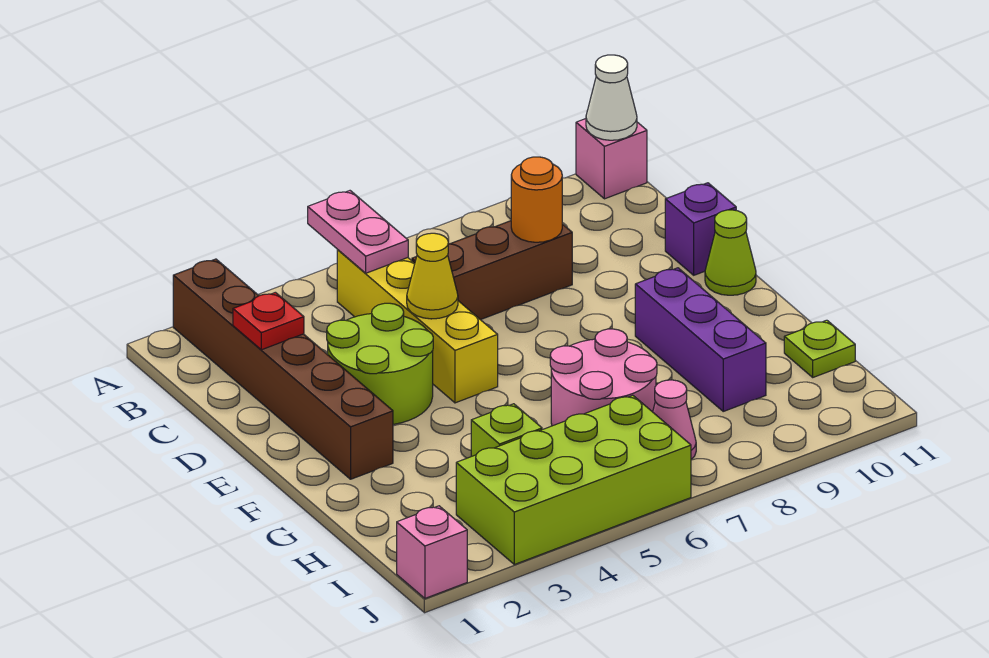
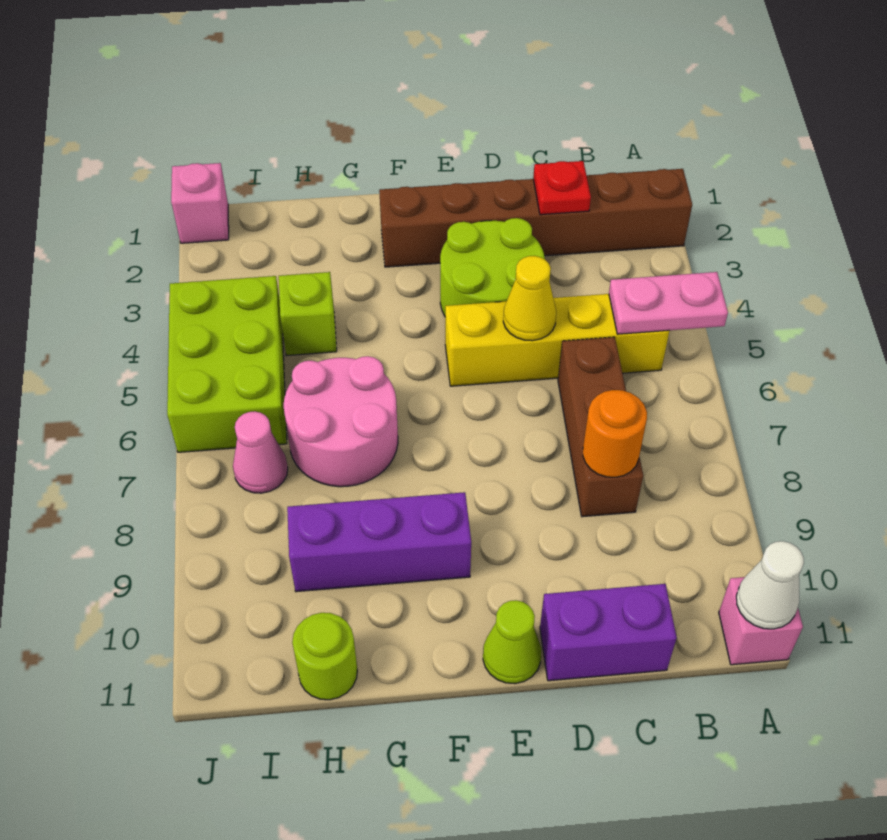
purple 1x1 brick [665,183,736,275] -> purple 1x2 brick [540,584,677,681]
lime 1x1 plate [784,320,855,377] -> lime 1x1 round brick [292,613,357,700]
lime 2x4 brick [456,395,691,564] -> lime 2x3 brick [167,276,287,452]

